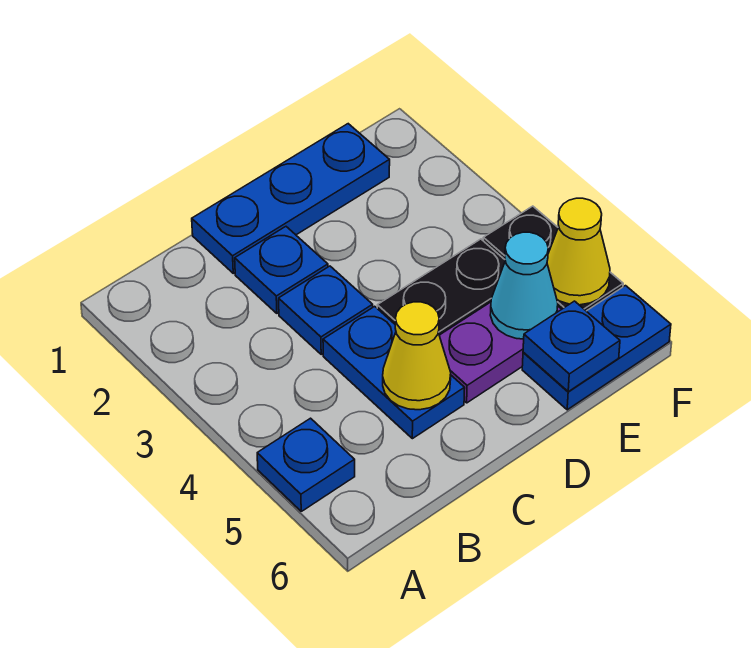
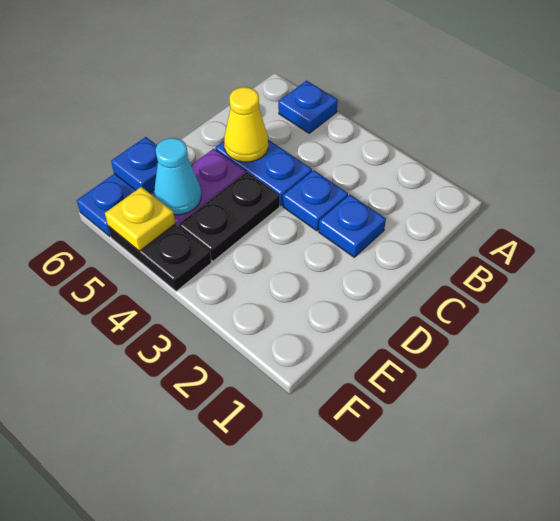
blue 1x3 plate [192,124,390,273] -> none
yellow 1x1 cone [547,198,610,305] -> yellow 1x1 plate [105,187,175,251]

